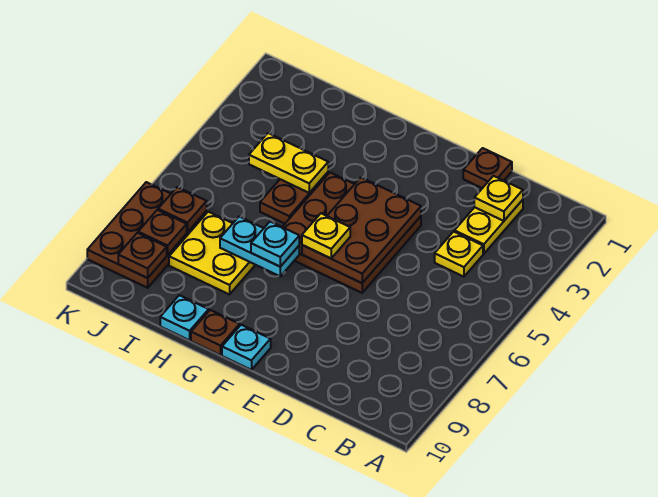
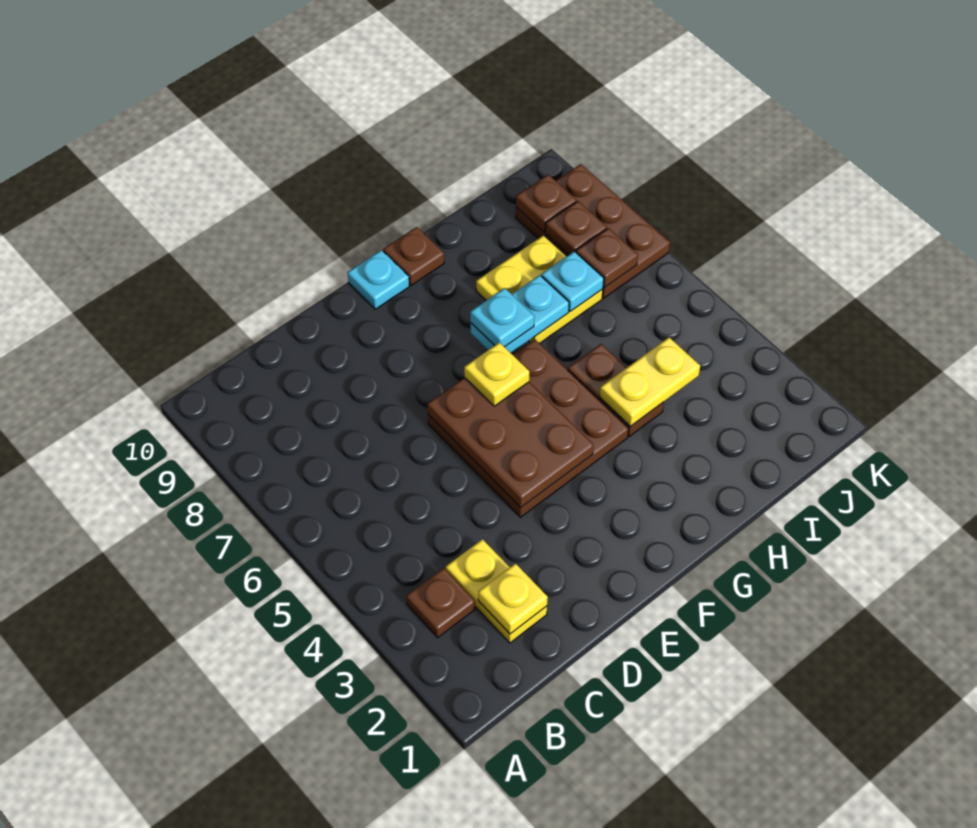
yellow 1x1 plate [435,232,483,277] -> none
brown 1x1 plate [463,148,512,188] -> brown 1x1 plate moved to [406,568,475,637]
cyan 1x1 plate [160,295,209,340] -> cyan 1x1 plate moved to [541,251,604,311]

